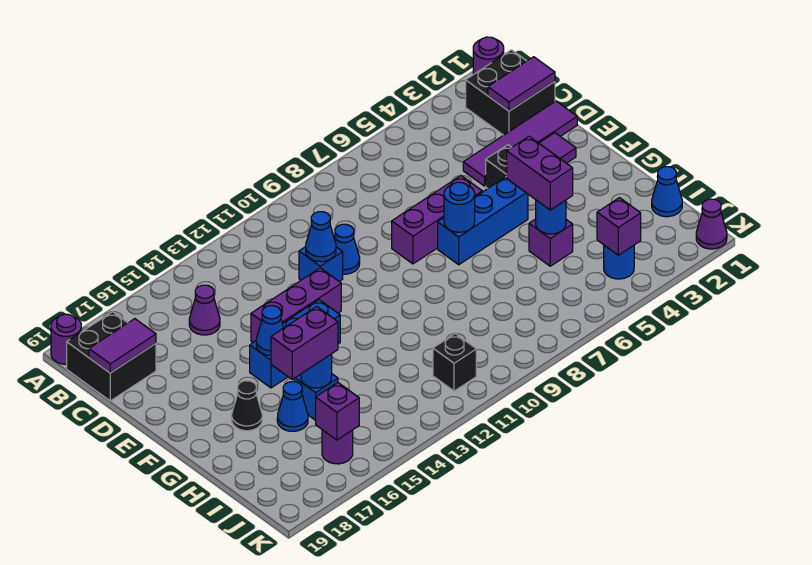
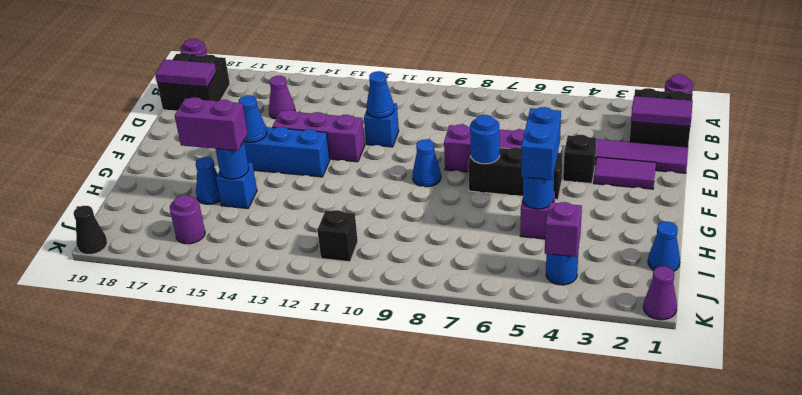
blue 1x1 cone [335,224,360,274] -> blue 1x1 cone moved to [413,139,441,187]
blue 1x3 brick [438,176,528,265] -> black 1x3 brick [468,147,563,200]
purple 1x2 brick [507,136,573,210] -> blue 1x2 brick [521,107,561,180]
black 1x1 cone [232,381,262,431] -> black 1x1 cone moved to [74,206,107,254]
purple 1x1 brick [316,383,359,440] -> none

